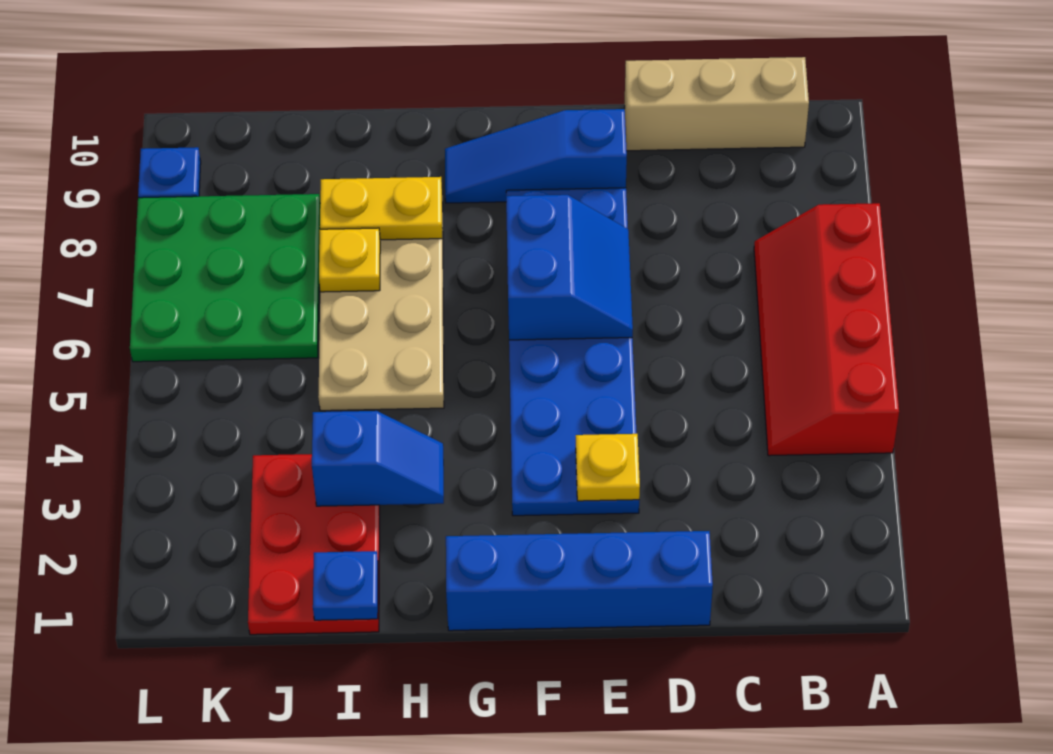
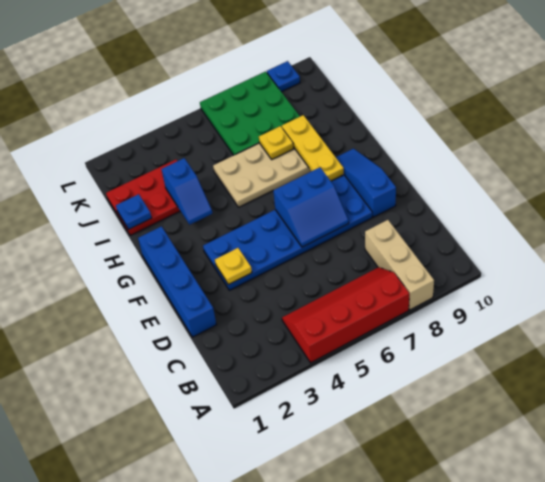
tan 1x3 brick [625,57,809,151] -> tan 1x3 brick moved to [365,220,434,310]
yellow 1x2 plate [320,177,442,240] -> yellow 1x3 plate [282,115,344,181]

